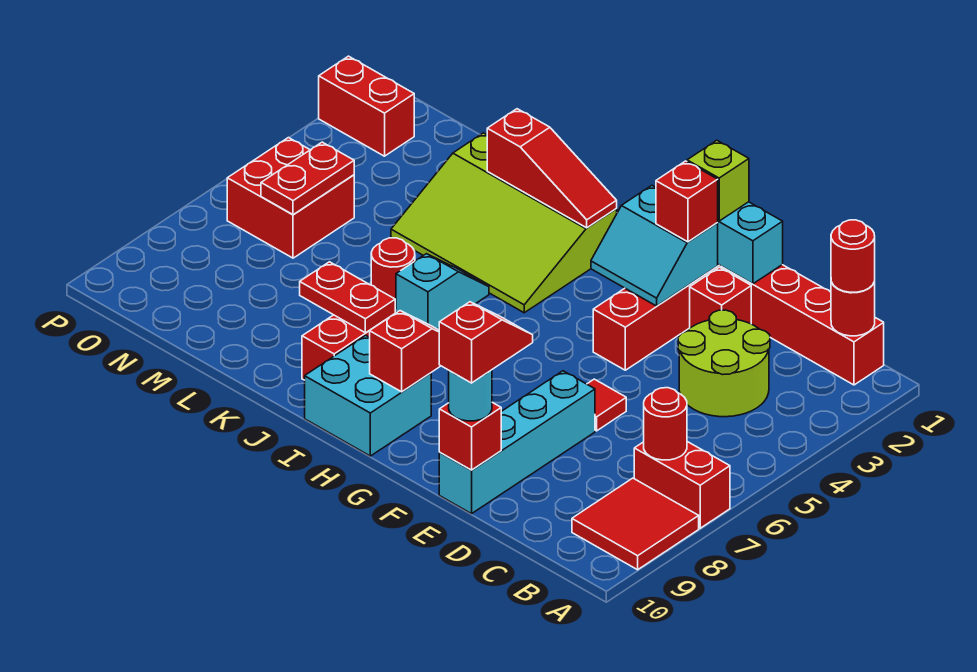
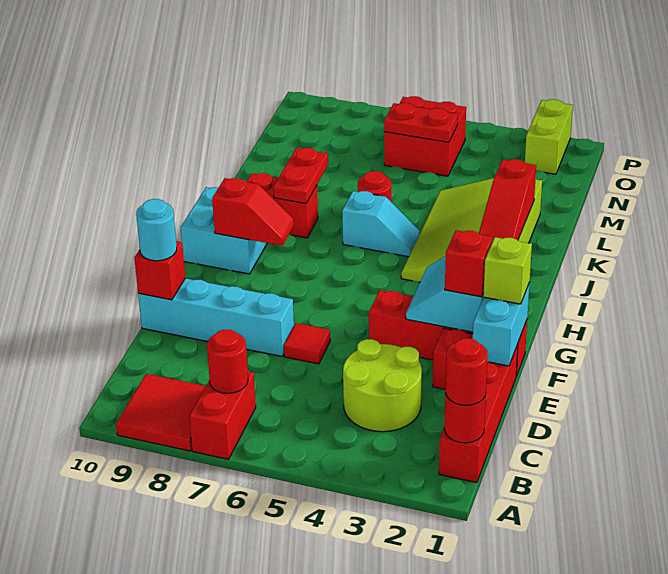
red 1x2 slope [439,302,533,383] -> none
red 1x2 brick [319,56,414,156] -> lime 1x2 brick [525,99,573,174]

